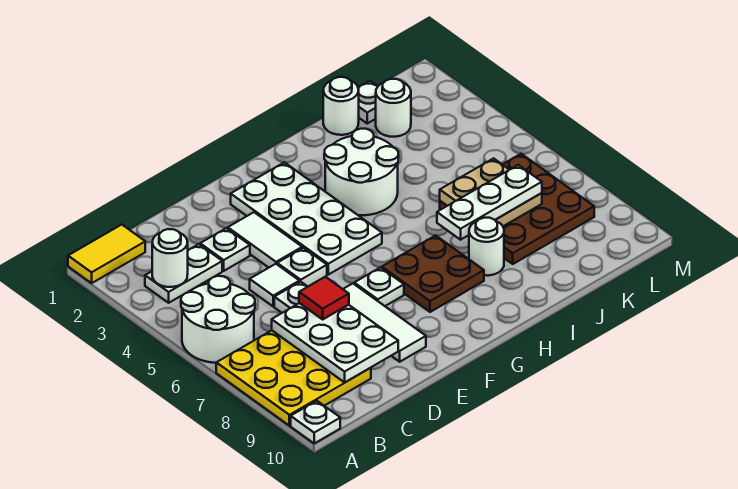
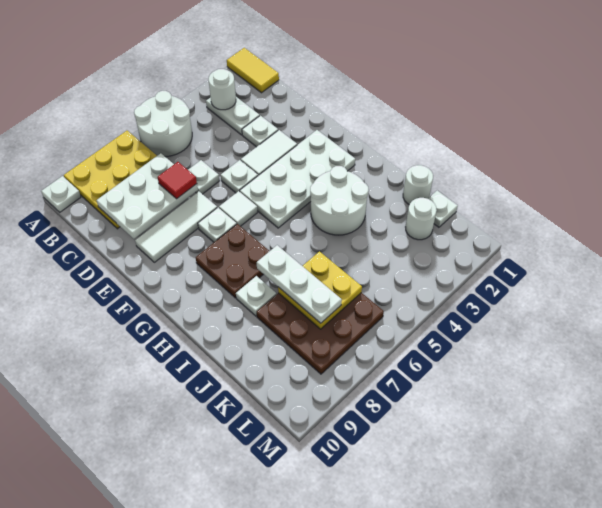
white 1x1 tile [250,264,299,306] -> white 1x1 tile moved to [219,191,258,226]
white 1x1 round brick [469,218,504,276] -> white 1x1 plate [236,276,276,316]
tan 2x2 plate [440,158,542,226] -> yellow 2x2 plate [278,252,362,329]

